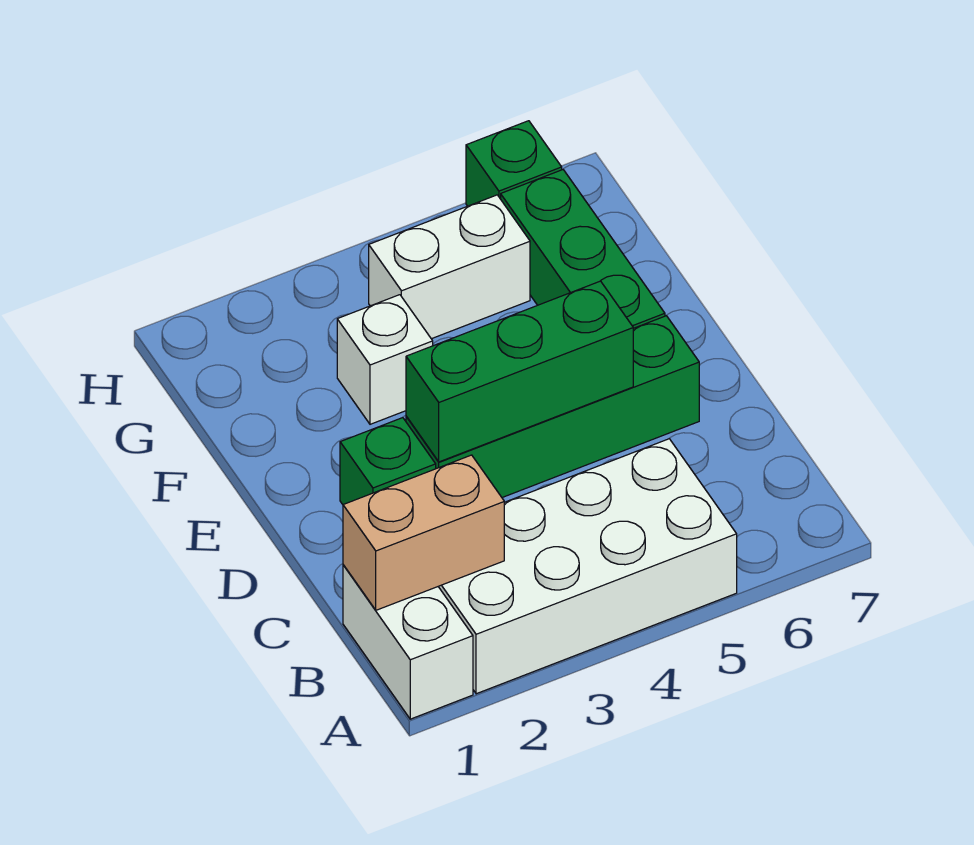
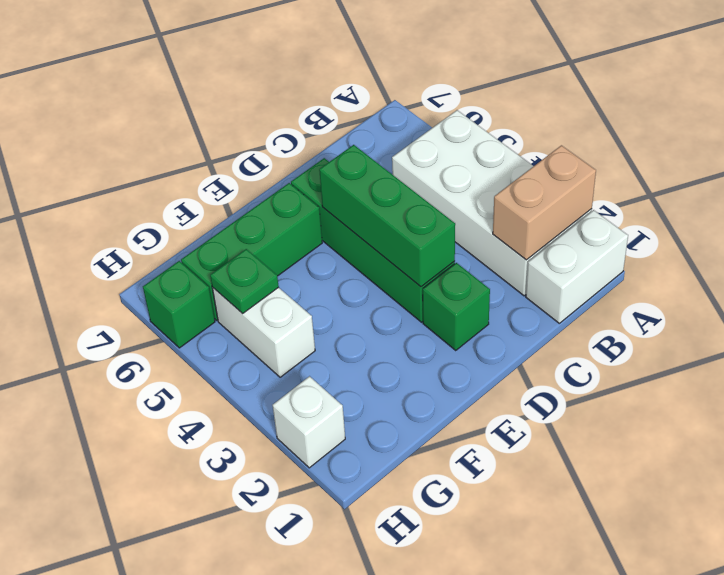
tan 1x2 brick [343,455,504,610] -> tan 1x2 brick turned to [493,145,596,260]
white 1x1 brick [337,295,433,424] -> white 1x1 brick moved to [273,376,345,468]
none -> green 1x1 plate [210,249,279,314]

